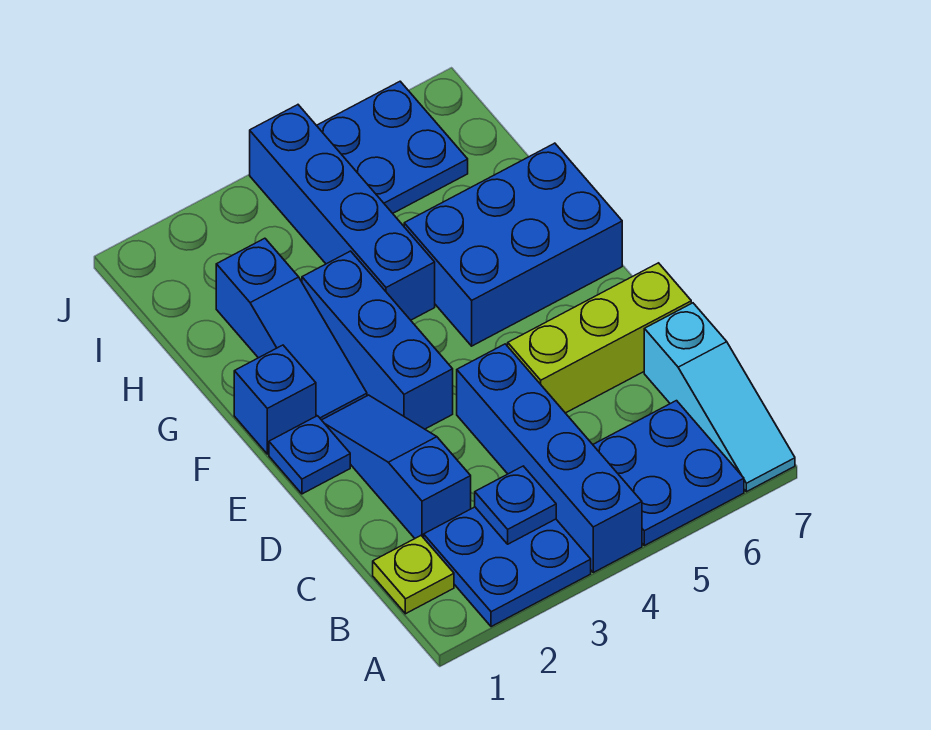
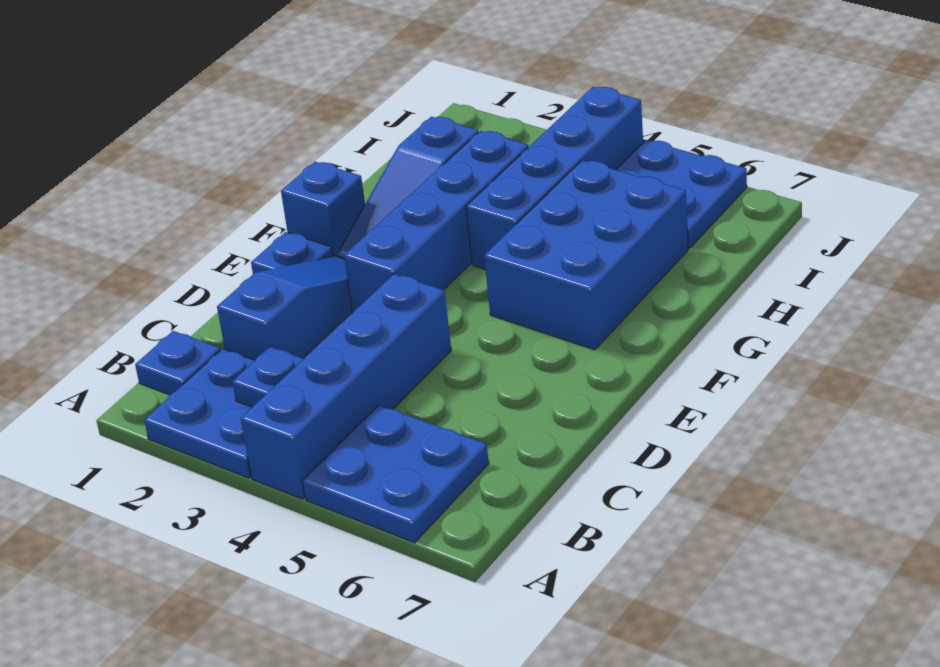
cyan 1x3 slope [644,303,795,492] -> none
lime 1x1 plate [373,536,454,614] -> blue 1x1 plate [135,331,220,395]
lime 1x3 brick [508,263,691,413] -> none
blue 1x3 brick [302,251,453,429] -> blue 1x4 brick [344,131,528,313]
blue 2x3 brick [404,143,622,346] -> blue 2x3 brick turned to [484,160,688,350]

